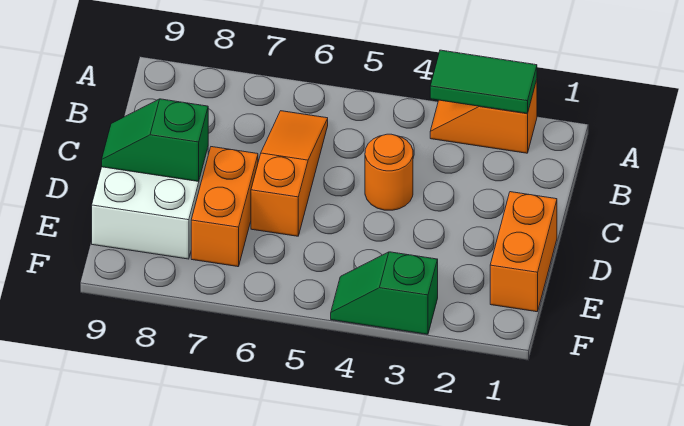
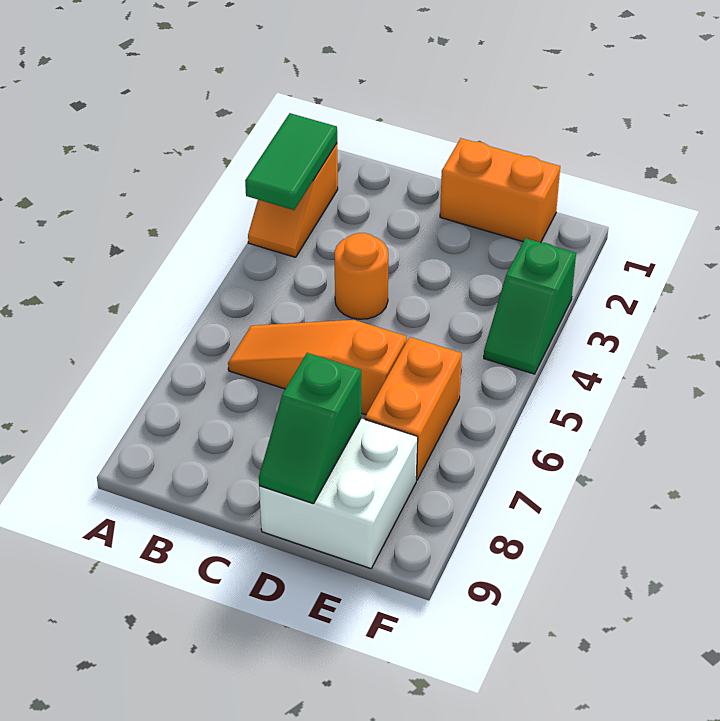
orange 1x2 brick [191,147,258,267] -> orange 1x2 brick turned to [365,337,462,480]

